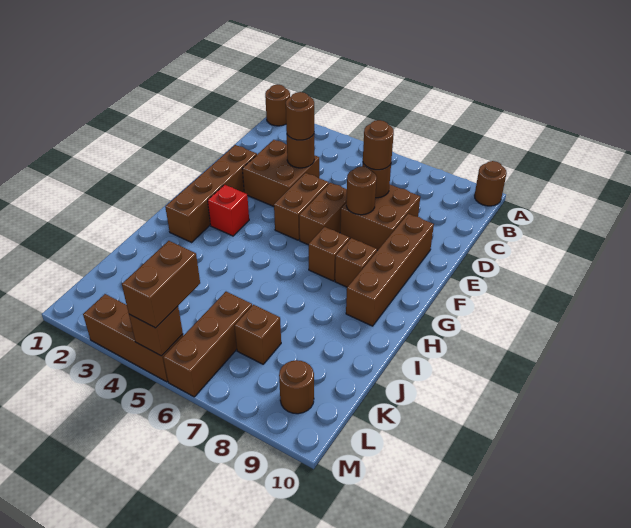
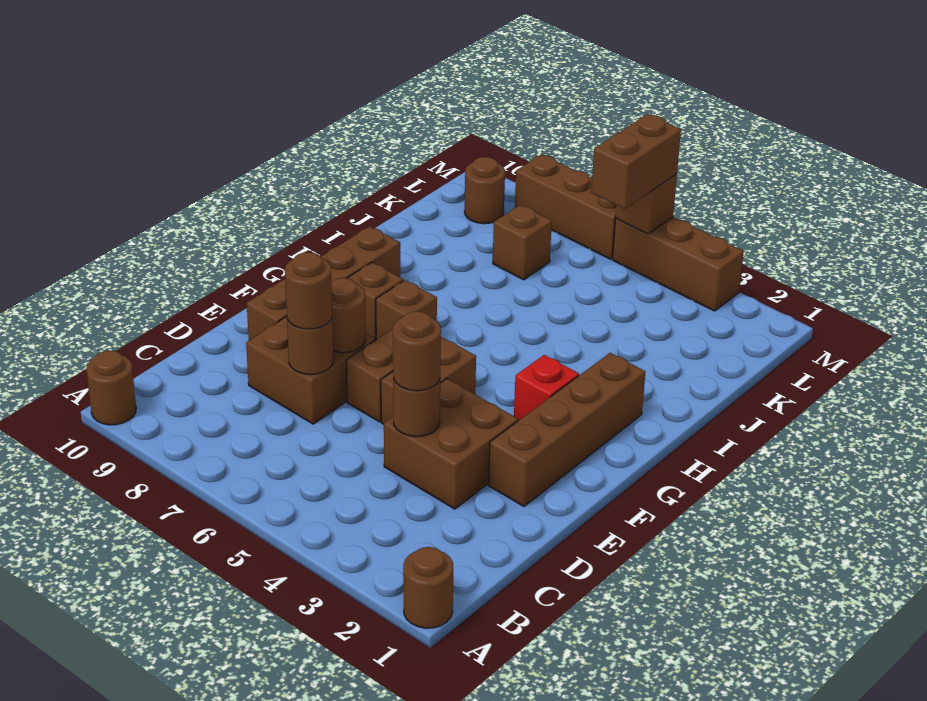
brown 1x3 brick [163,292,252,397] -> brown 1x3 brick turned to [515,155,616,259]

